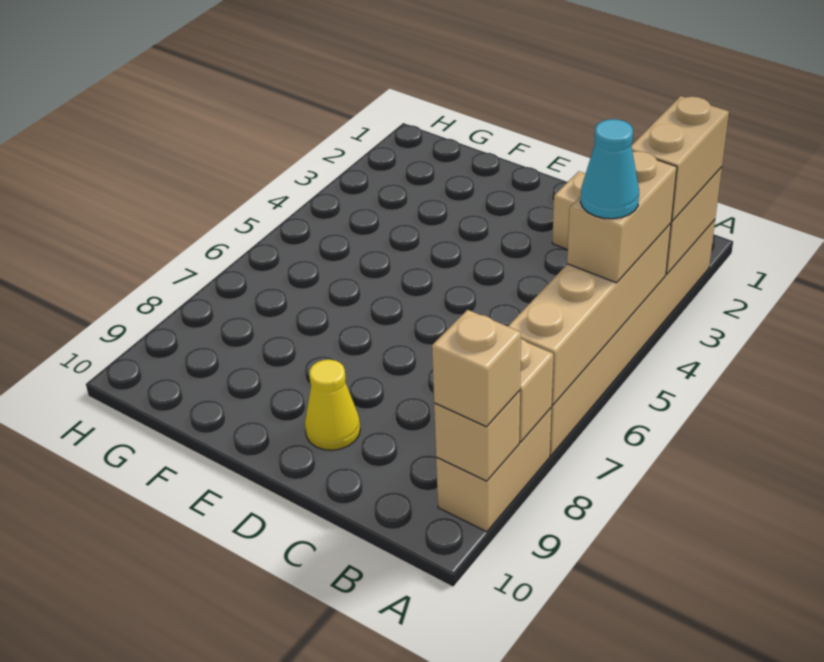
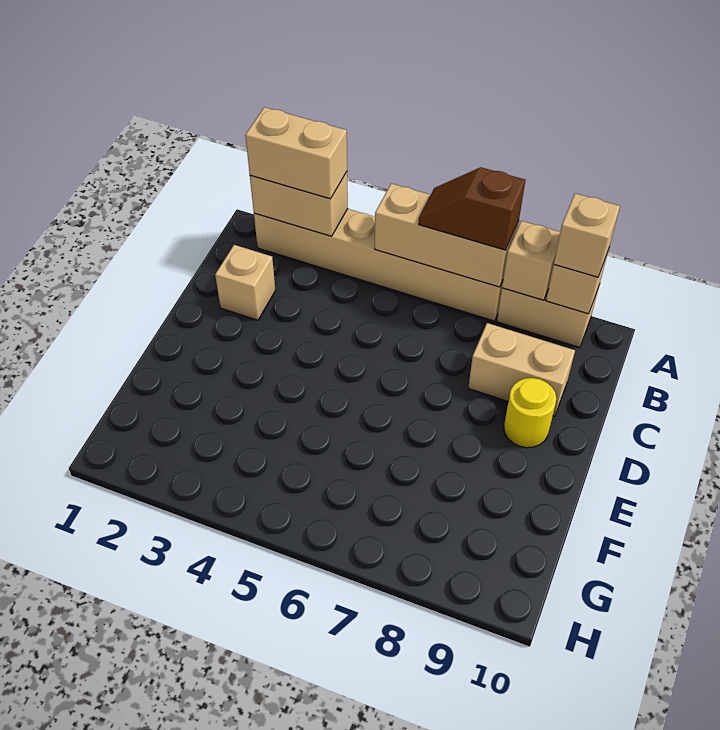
tan 1x4 brick [508,223,671,405] -> tan 1x3 brick [375,184,519,287]
tan 1x2 brick [567,151,677,283] -> tan 1x2 brick moved to [468,323,575,416]
cyan 1x1 cone [580,119,639,219] -> none
none -> brown 1x2 slope [419,167,525,250]
yellow 1x1 cone [305,359,360,450] -> yellow 1x1 round brick [504,378,556,448]

